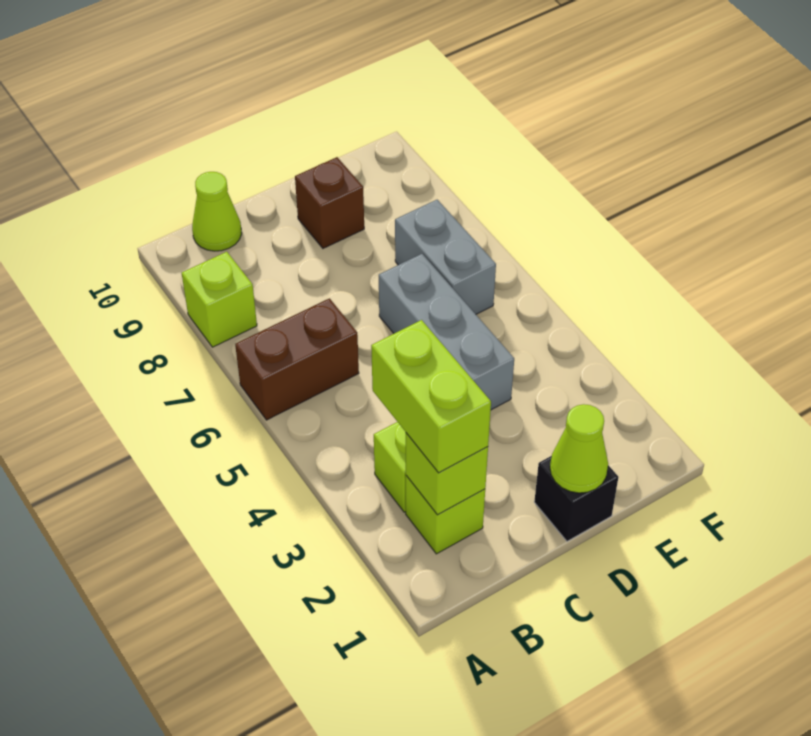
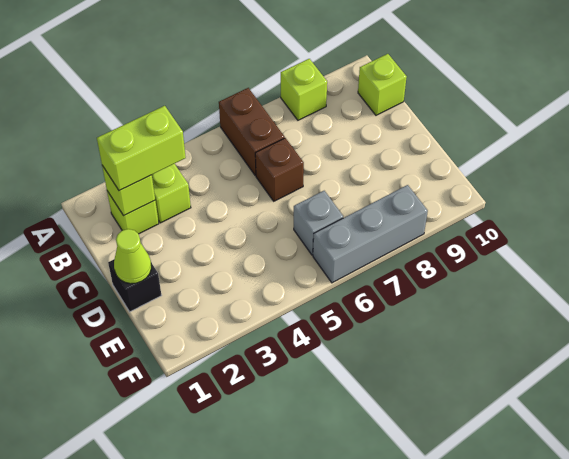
lime 1x1 cone [192,172,242,251] -> lime 1x1 brick [358,54,407,115]
grey 1x3 brick [379,254,514,410] -> grey 1x3 brick moved to [313,185,428,283]
brown 1x1 brick [295,157,364,248] -> brown 1x1 brick moved to [255,138,304,201]
grey 1x2 brick [395,200,496,314] -> grey 1x1 brick [294,191,343,255]

